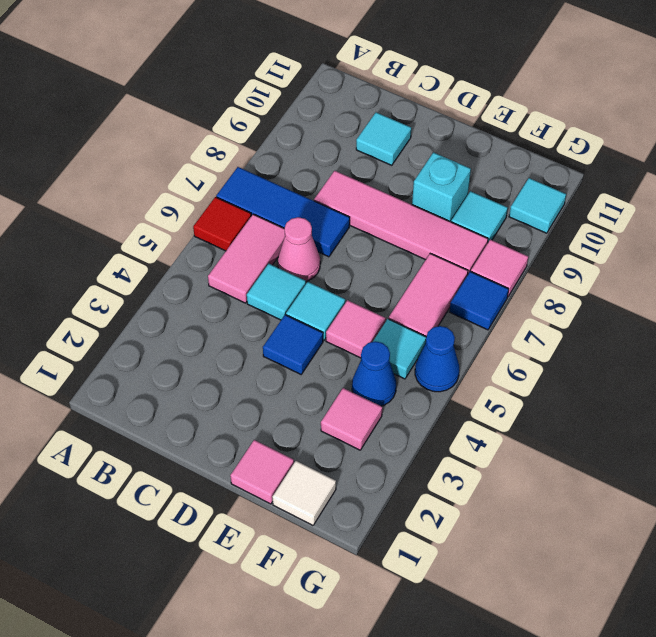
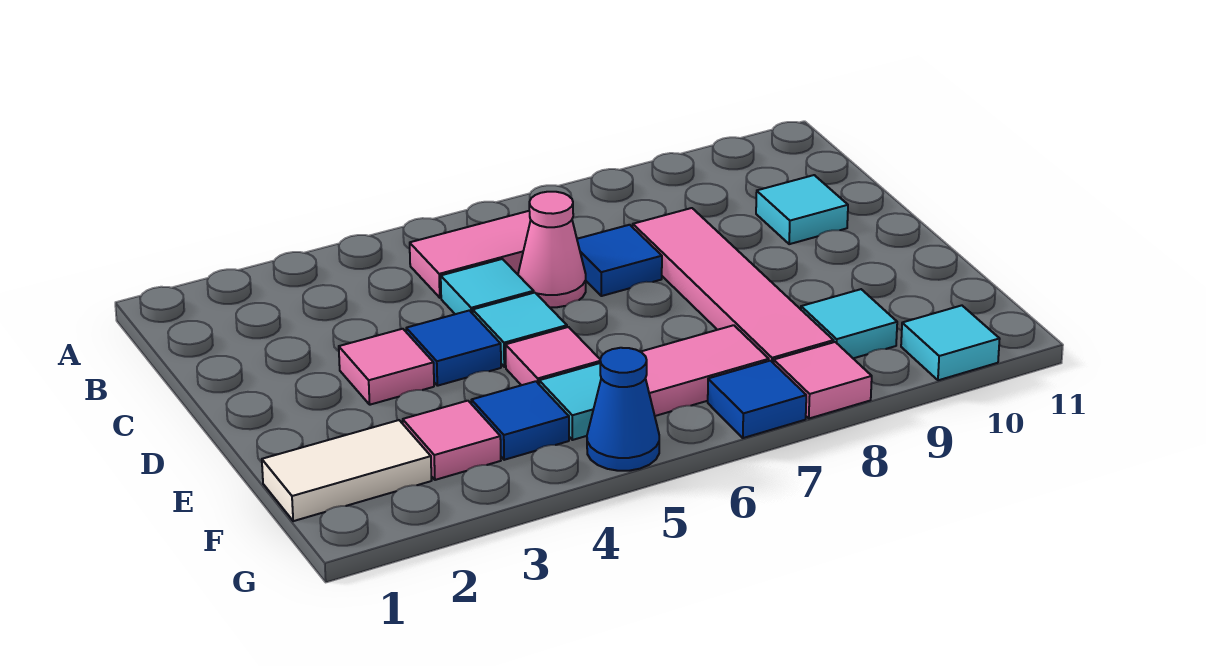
red 1x1 tile [193,197,251,251] -> none
blue 1x3 tile [216,167,350,257] -> blue 1x1 tile [577,225,662,296]
pink 1x1 tile [230,440,294,504] -> pink 1x1 tile moved to [339,329,434,405]
cyan 1x1 brick [412,152,471,222] -> none
white 1x1 tile [273,461,336,525] -> white 1x2 tile [262,420,432,521]
blue 1x1 cone [352,341,396,406] -> blue 1x1 tile [471,381,569,460]

